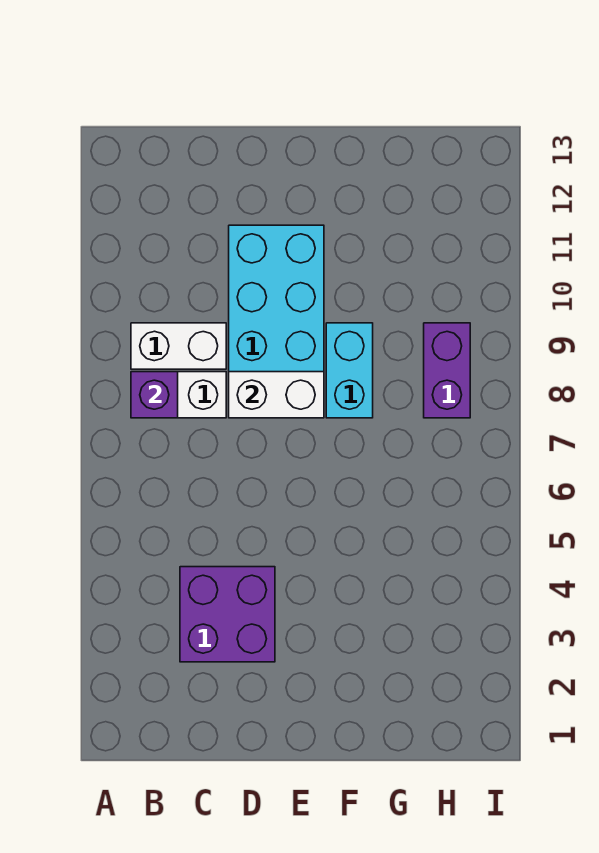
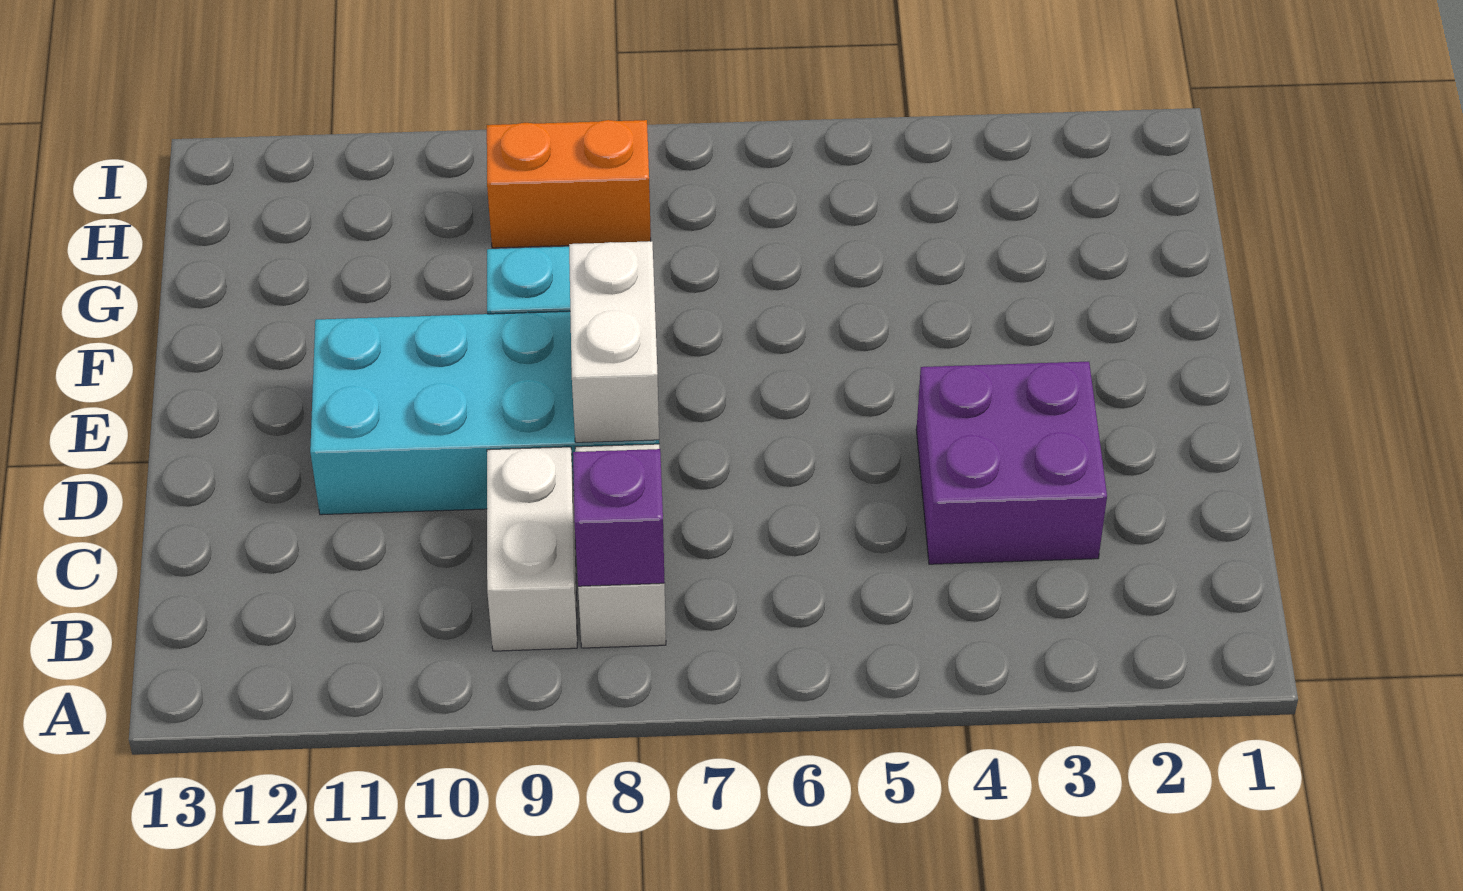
purple 1x2 brick [424,323,470,418] -> orange 1x2 brick [487,120,651,248]

